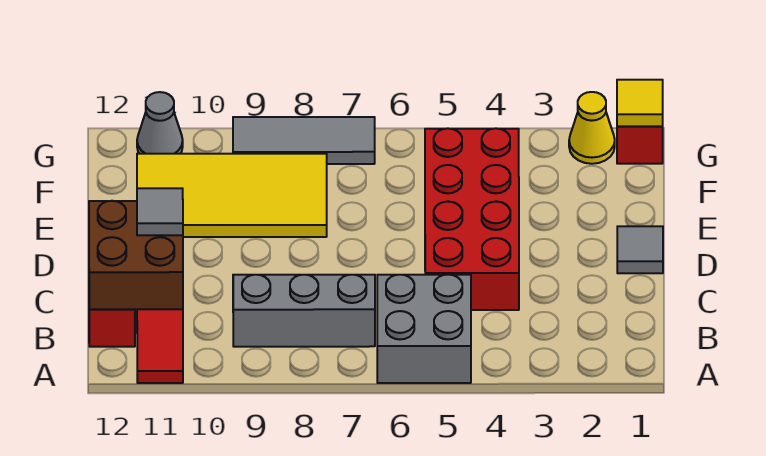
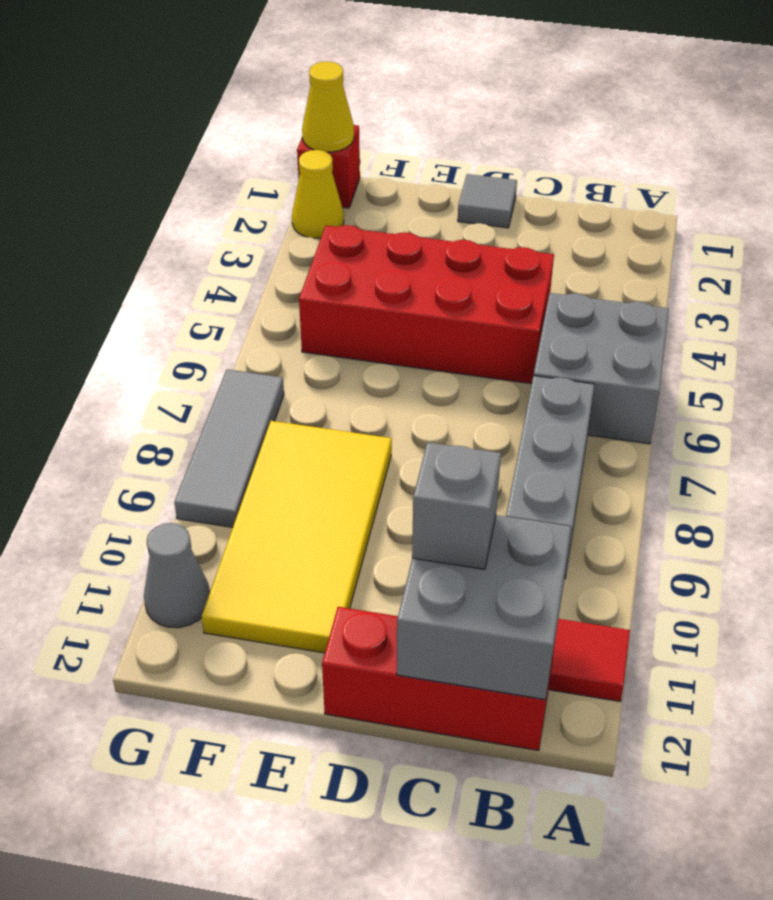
brown 2x2 brick [89,201,183,309] -> grey 2x2 brick [397,515,571,700]
grey 1x1 tile [137,188,183,235] -> grey 1x1 brick [412,442,501,569]
yellow 1x1 tile [617,80,663,126] -> yellow 1x1 cone [302,62,354,152]

